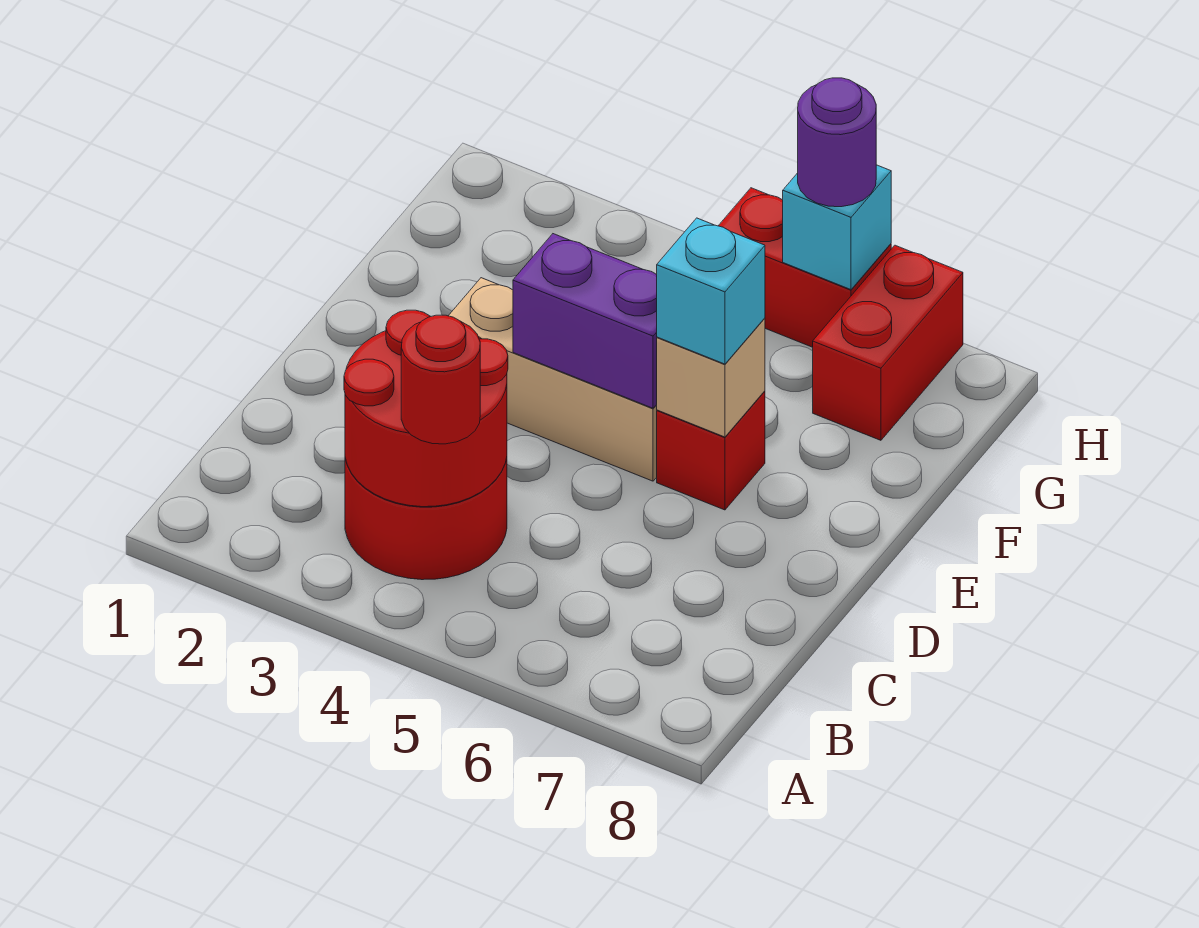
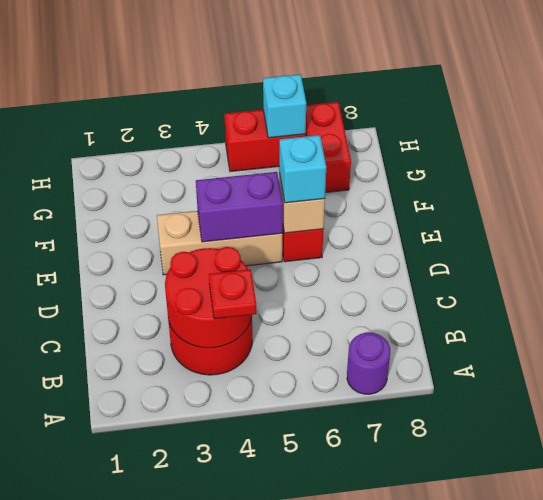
red 1x1 round brick [401,315,480,444] -> red 1x1 plate [209,269,257,319]
purple 1x1 round brick [798,78,876,207] -> purple 1x1 round brick moved to [347,333,390,394]

